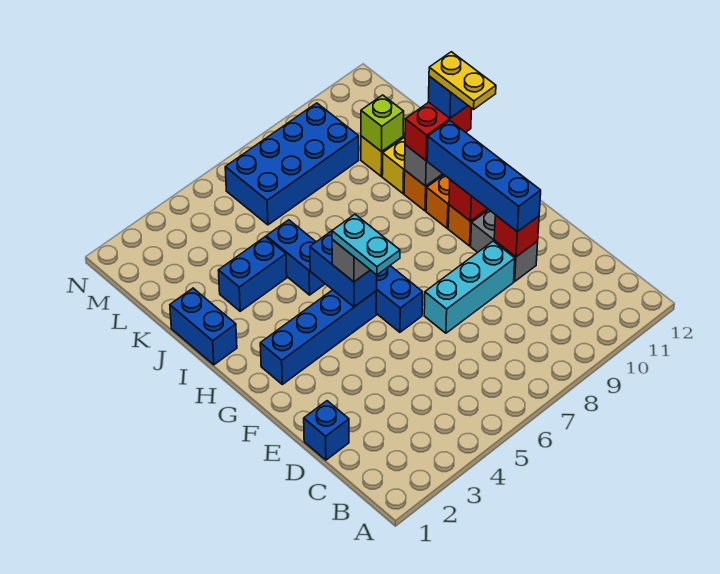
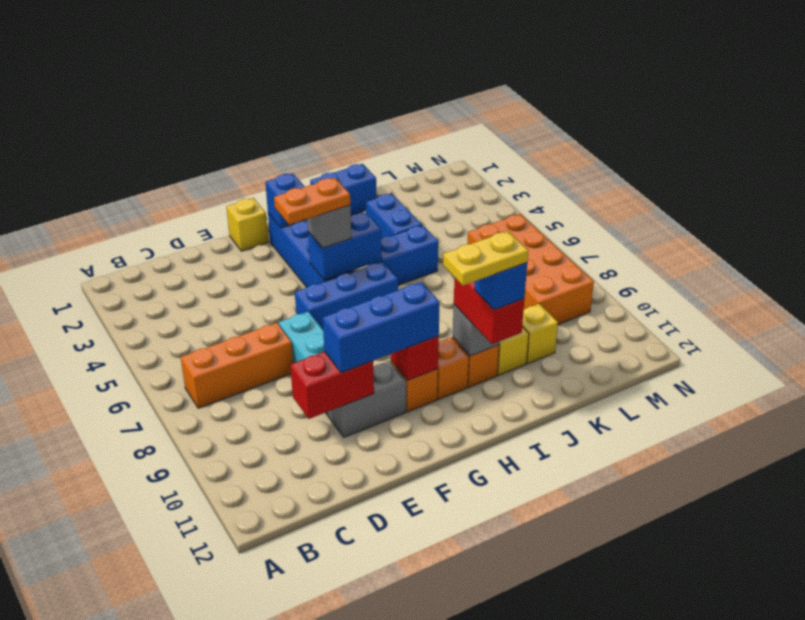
none -> orange 1x3 brick [181,323,293,408]
blue 1x1 brick [304,401,349,460] -> blue 1x1 brick moved to [265,173,307,228]
red 1x1 brick [494,215,539,257] -> red 1x2 brick [290,352,374,419]
blue 1x4 brick [427,121,541,232] -> blue 1x3 brick [323,282,440,373]
none -> yellow 1x1 brick [226,198,268,251]
cyan 1x2 plate [332,214,400,275] -> orange 1x2 plate [274,178,350,225]
lime 1x1 brick [361,95,404,152] -> none
blue 2x4 brick [225,103,359,225] -> orange 2x4 brick [467,214,594,324]

